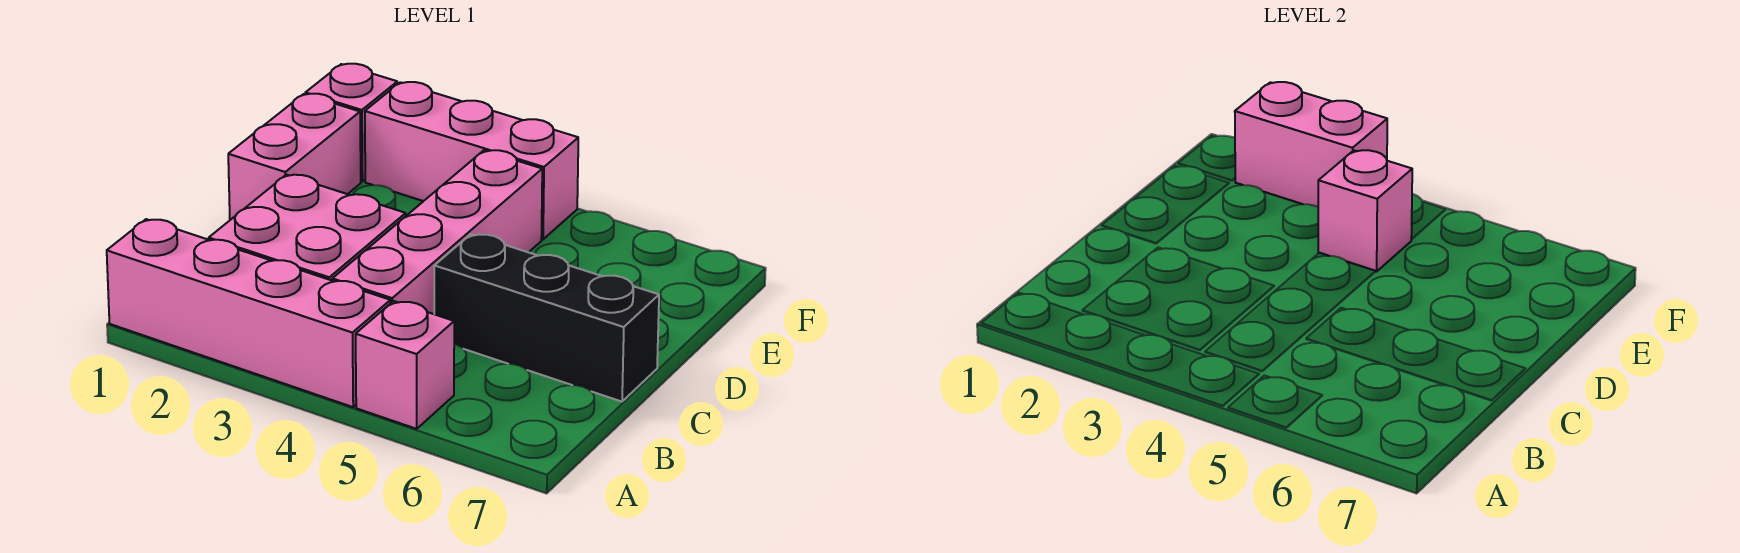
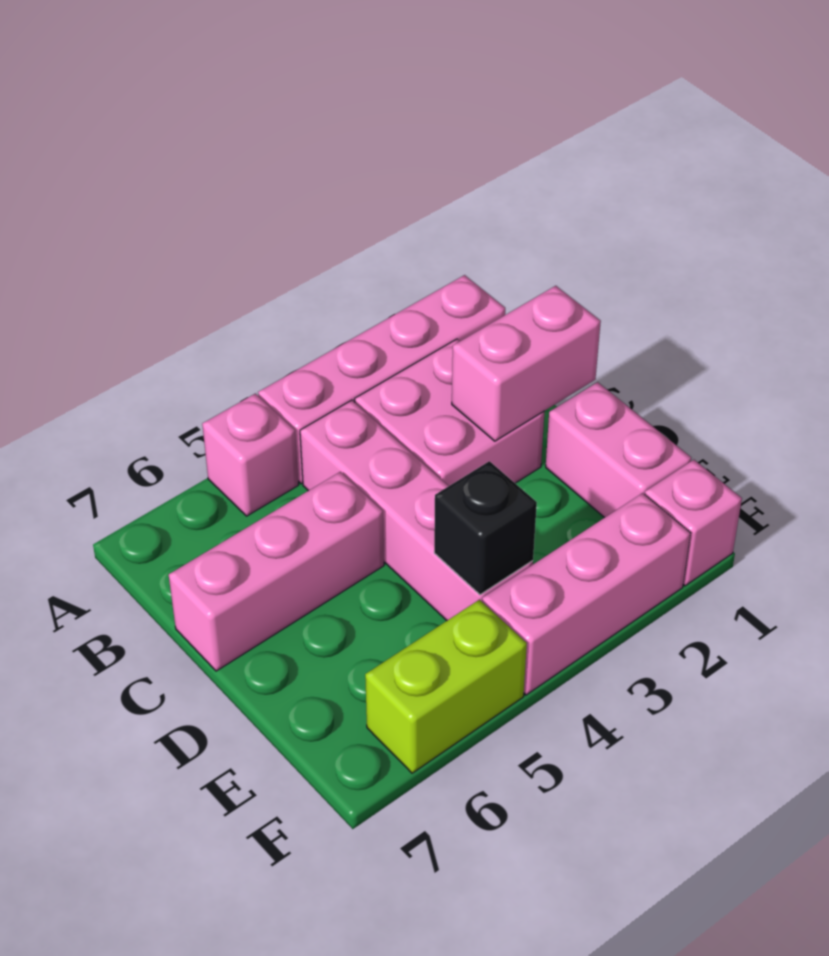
black 1x3 brick [434,234,659,402] -> pink 1x3 brick [169,472,384,671]
pink 1x1 brick [1318,150,1412,272] -> black 1x1 brick [434,461,537,595]
pink 1x2 brick [1235,82,1387,207] -> pink 1x2 brick moved to [452,286,601,441]
none -> lime 1x2 brick [365,599,527,773]

